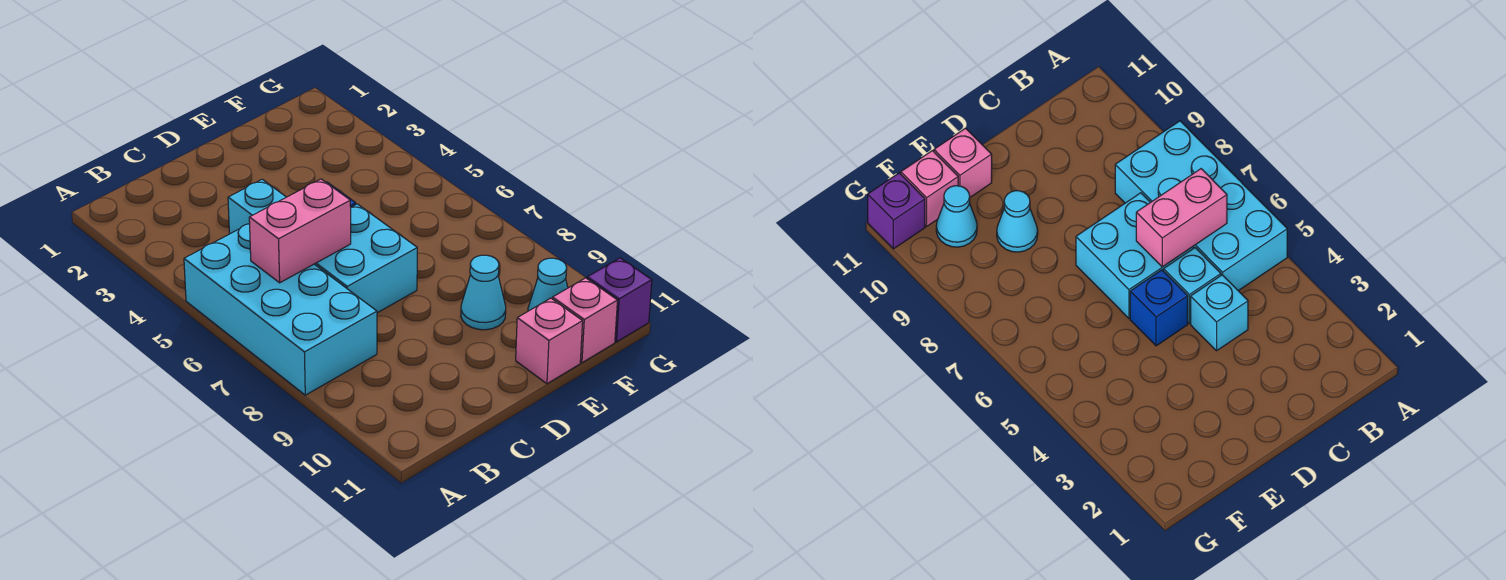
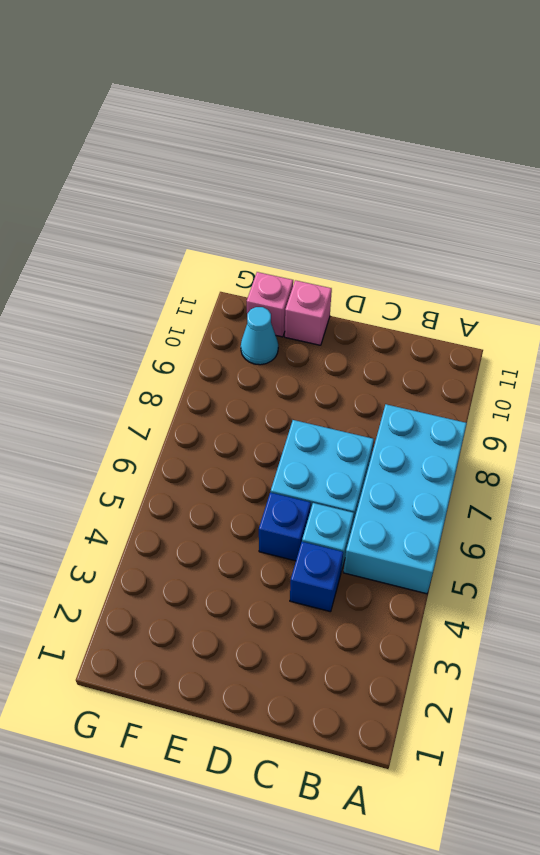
pink 1x2 brick [249,179,351,283] -> none
cyan 1x1 brick [228,179,286,234] -> blue 1x1 brick [290,542,343,612]
cyan 1x1 cone [461,255,506,330] -> none
purple 1x1 brick [587,258,652,342] -> none

